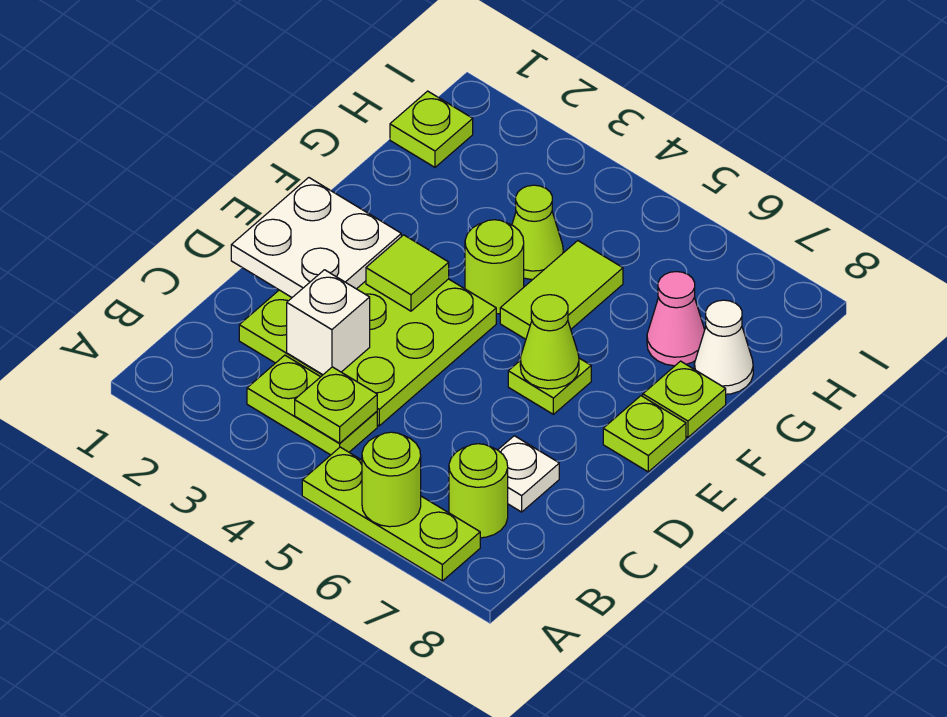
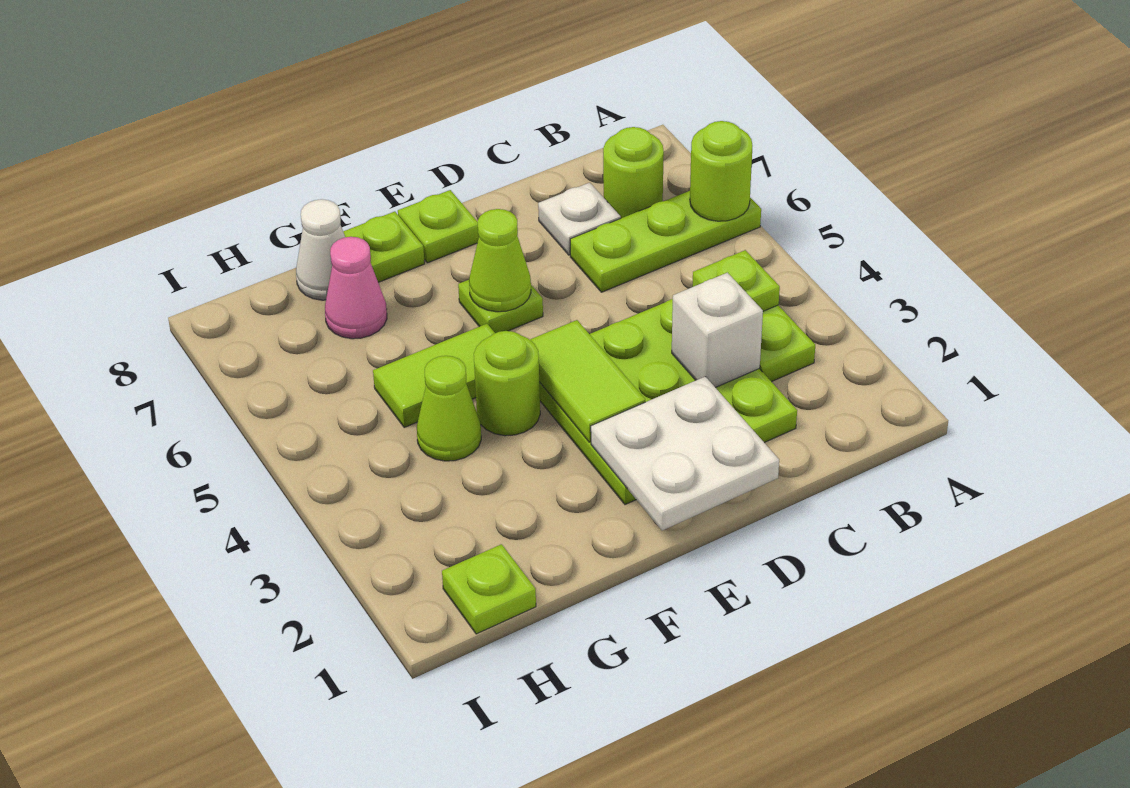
lime 1x3 plate [302,447,480,581] -> lime 1x3 plate turned to [570,191,761,292]
lime 1x1 tile [366,235,449,311] -> lime 1x2 tile [530,320,645,442]

